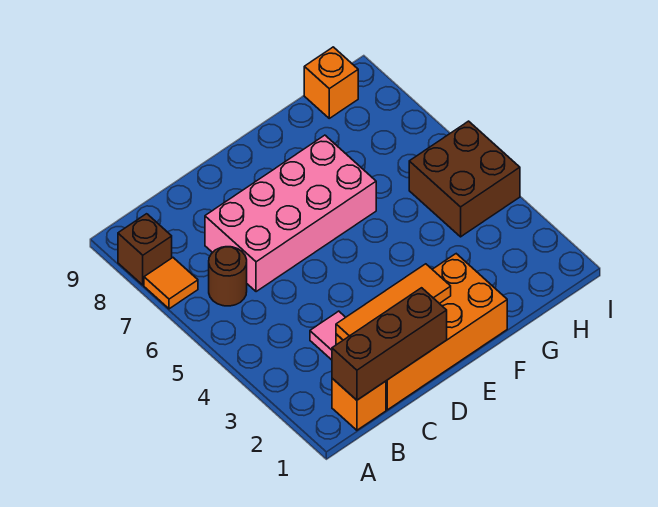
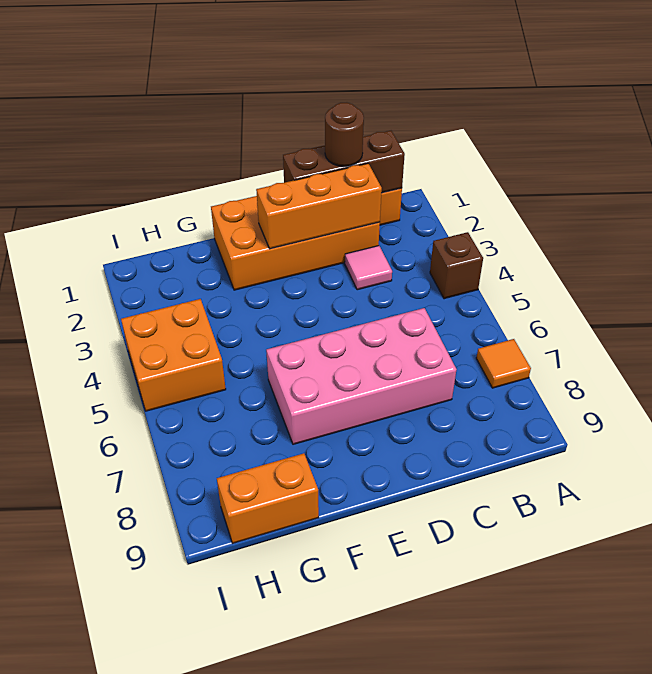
brown 1x1 brick [118,214,172,285] -> brown 1x1 brick moved to [430,232,483,299]
brown 1x1 round brick [209,247,247,306] -> brown 1x1 round brick moved to [325,103,364,166]
orange 1x3 tile [336,264,451,340] -> orange 1x3 brick [256,163,382,249]
brown 2x2 brick [409,121,520,237] -> orange 2x2 brick [121,299,226,411]
orange 1x1 brick [304,47,358,118] -> orange 1x2 brick [217,453,319,543]

